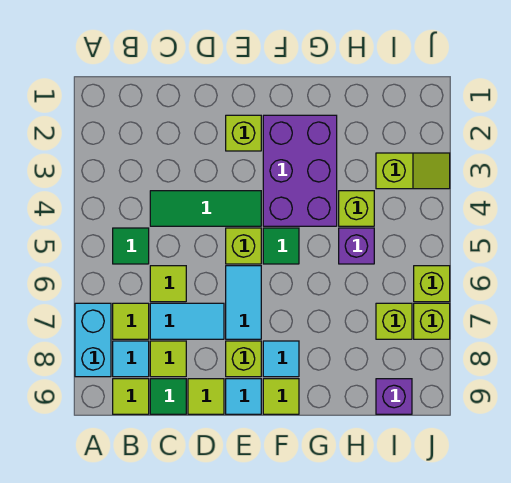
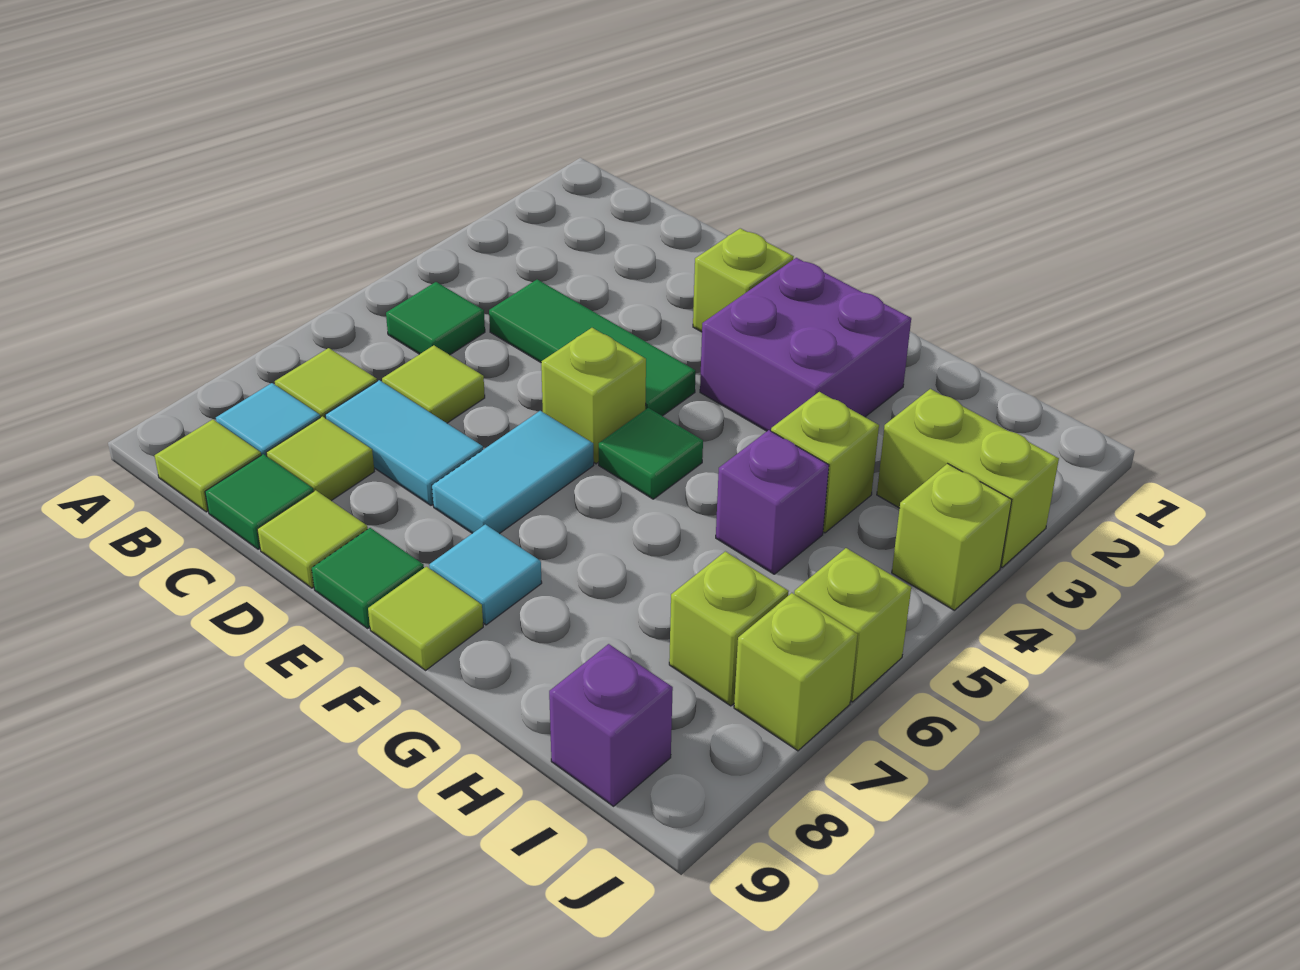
cyan 1x2 brick [75,303,111,377] -> none
lime 1x1 brick [226,341,261,377] -> lime 1x1 brick moved to [892,464,1012,610]
cyan 1x1 tile [226,379,261,414] -> green 1x1 tile [312,528,424,628]
purple 2x3 brick [263,115,337,226] -> purple 2x2 brick [700,258,911,431]
lime 1x2 slope [376,153,450,189] -> lime 1x2 brick [877,389,1059,567]

